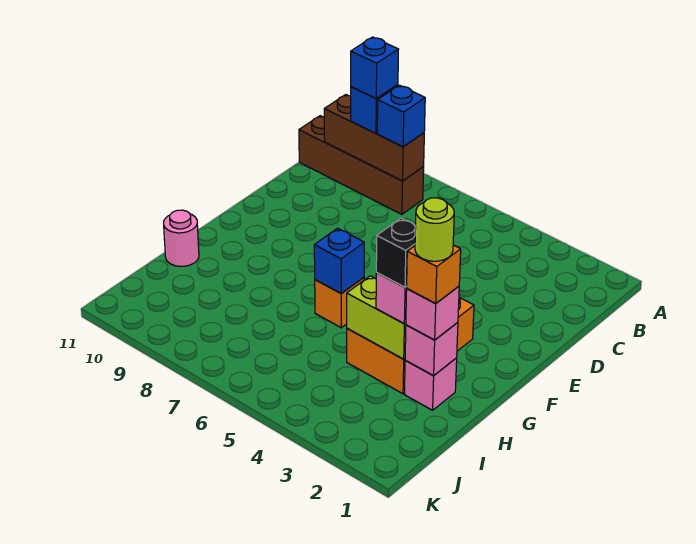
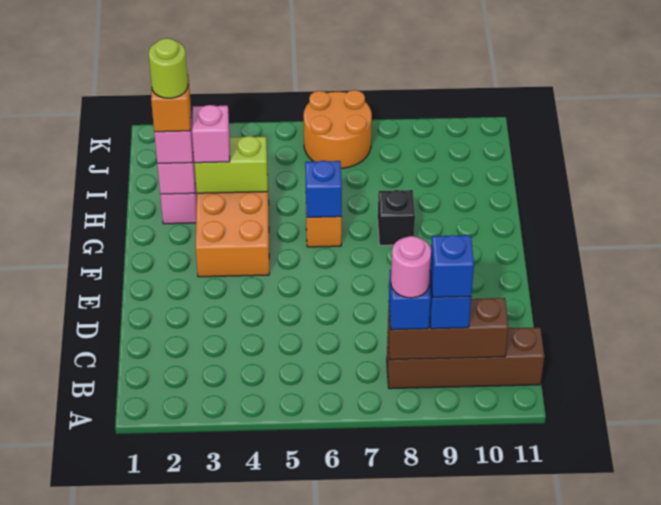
black 1x1 brick [376,218,416,287] -> black 1x1 brick moved to [378,190,415,245]
pink 1x1 round brick [164,210,199,266] -> pink 1x1 round brick moved to [391,236,431,298]
none -> orange 2x2 round brick [304,90,372,168]

